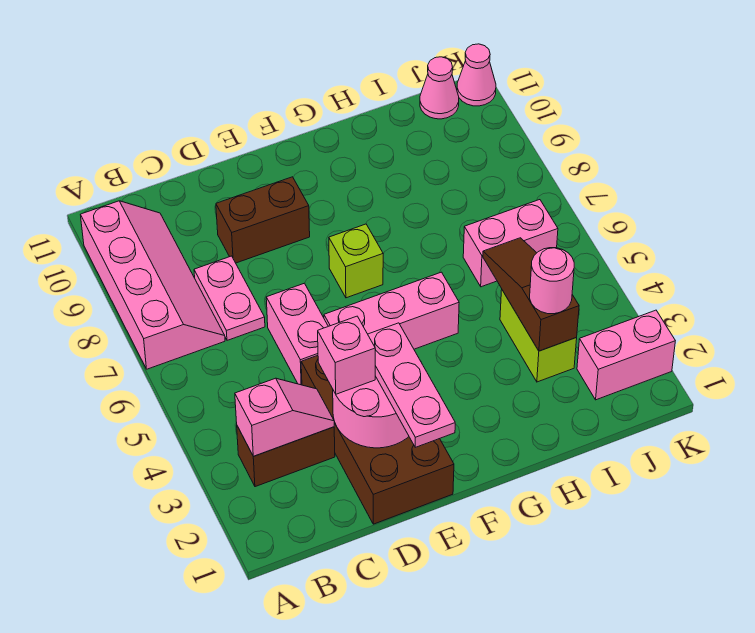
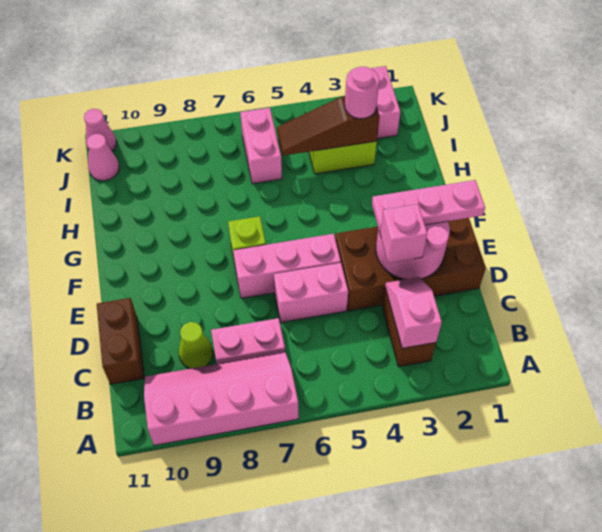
none -> lime 1x1 cone [179,322,213,369]
brown 1x2 brick [216,177,310,263] -> brown 1x2 brick moved to [97,298,144,384]
pink 1x3 brick [324,272,459,349] -> pink 1x3 brick turned to [233,234,341,298]

